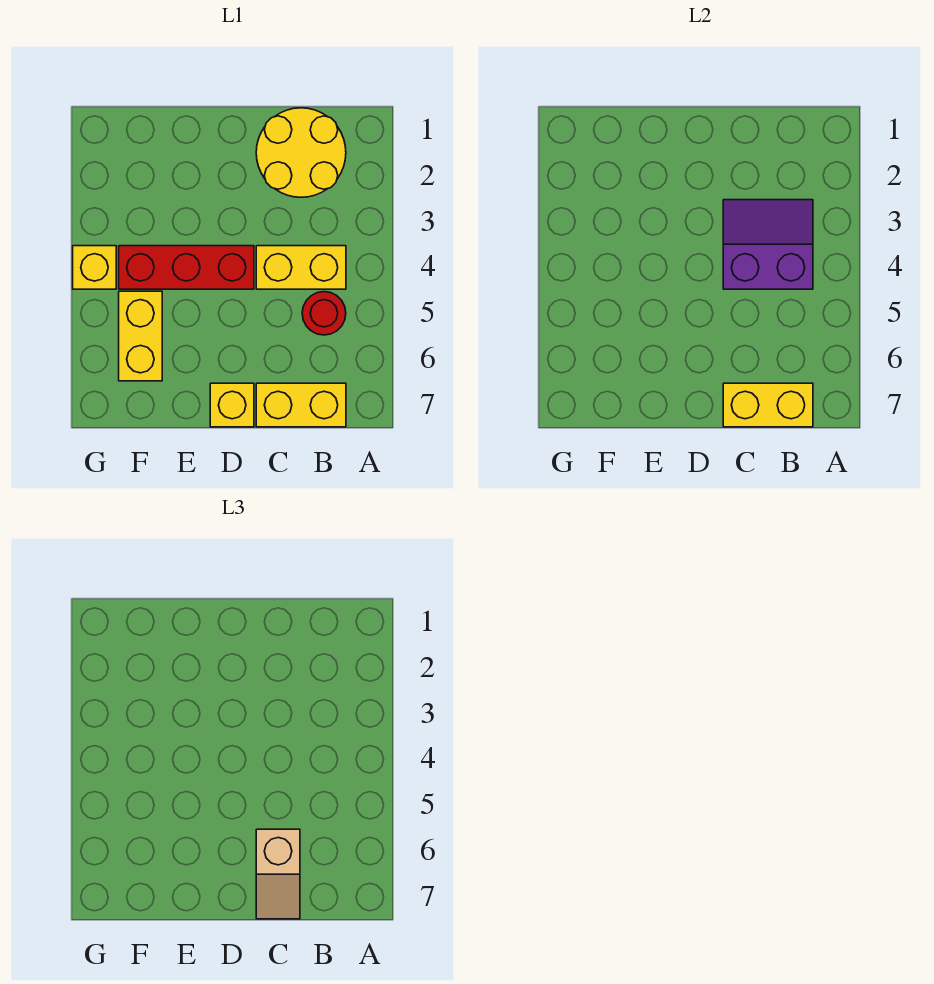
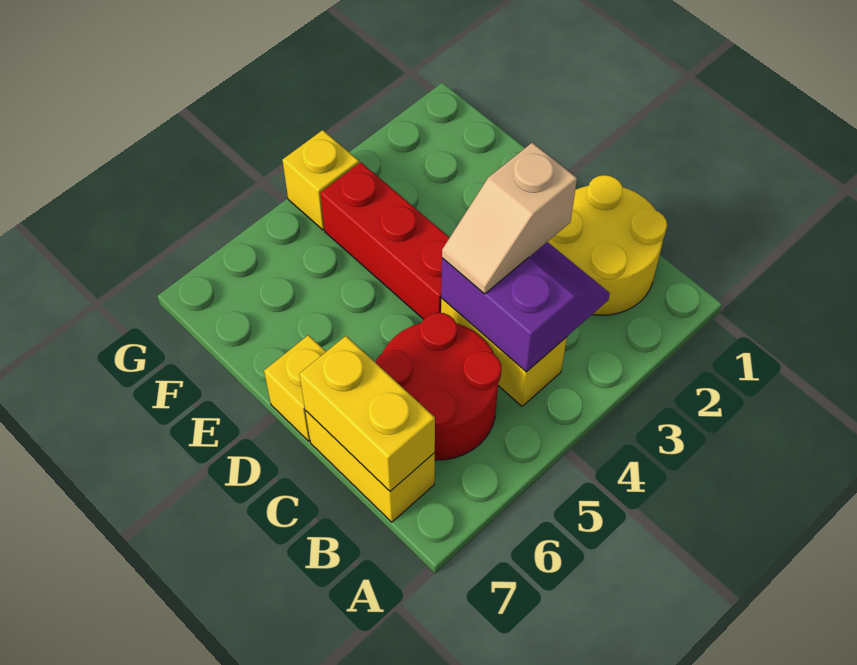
red 1x1 round brick [302,292,346,335] -> red 2x2 round brick [376,313,501,460]
tan 1x2 slope [256,829,300,919] -> tan 1x2 slope moved to [442,143,577,294]
yellow 1x2 brick [119,291,162,381] -> none

